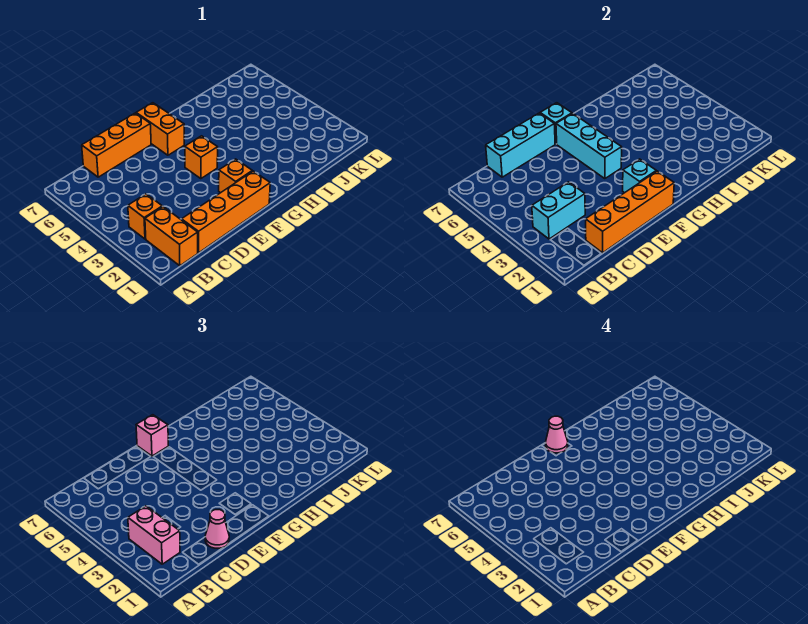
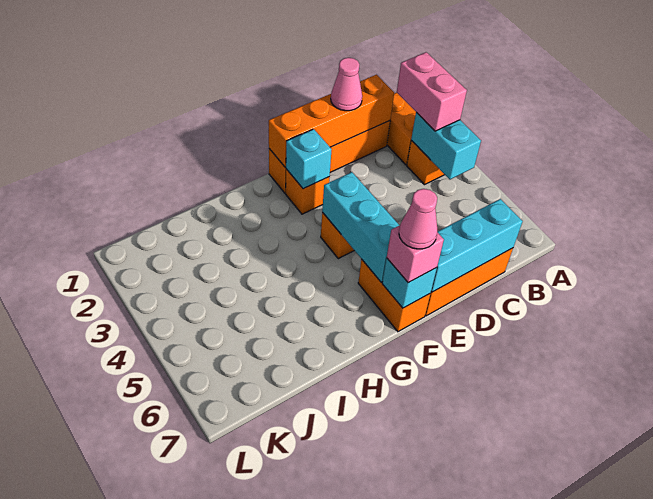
cyan 1x2 brick [532,182,585,239] -> cyan 1x2 brick turned to [411,113,481,179]

